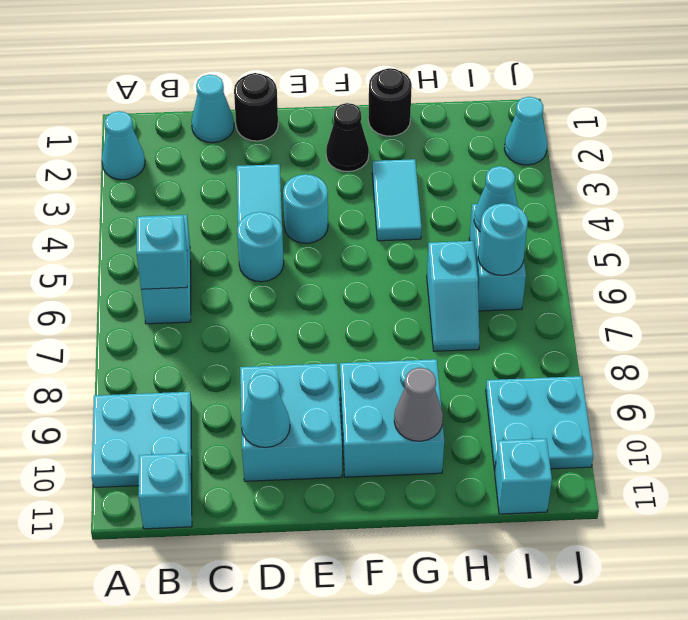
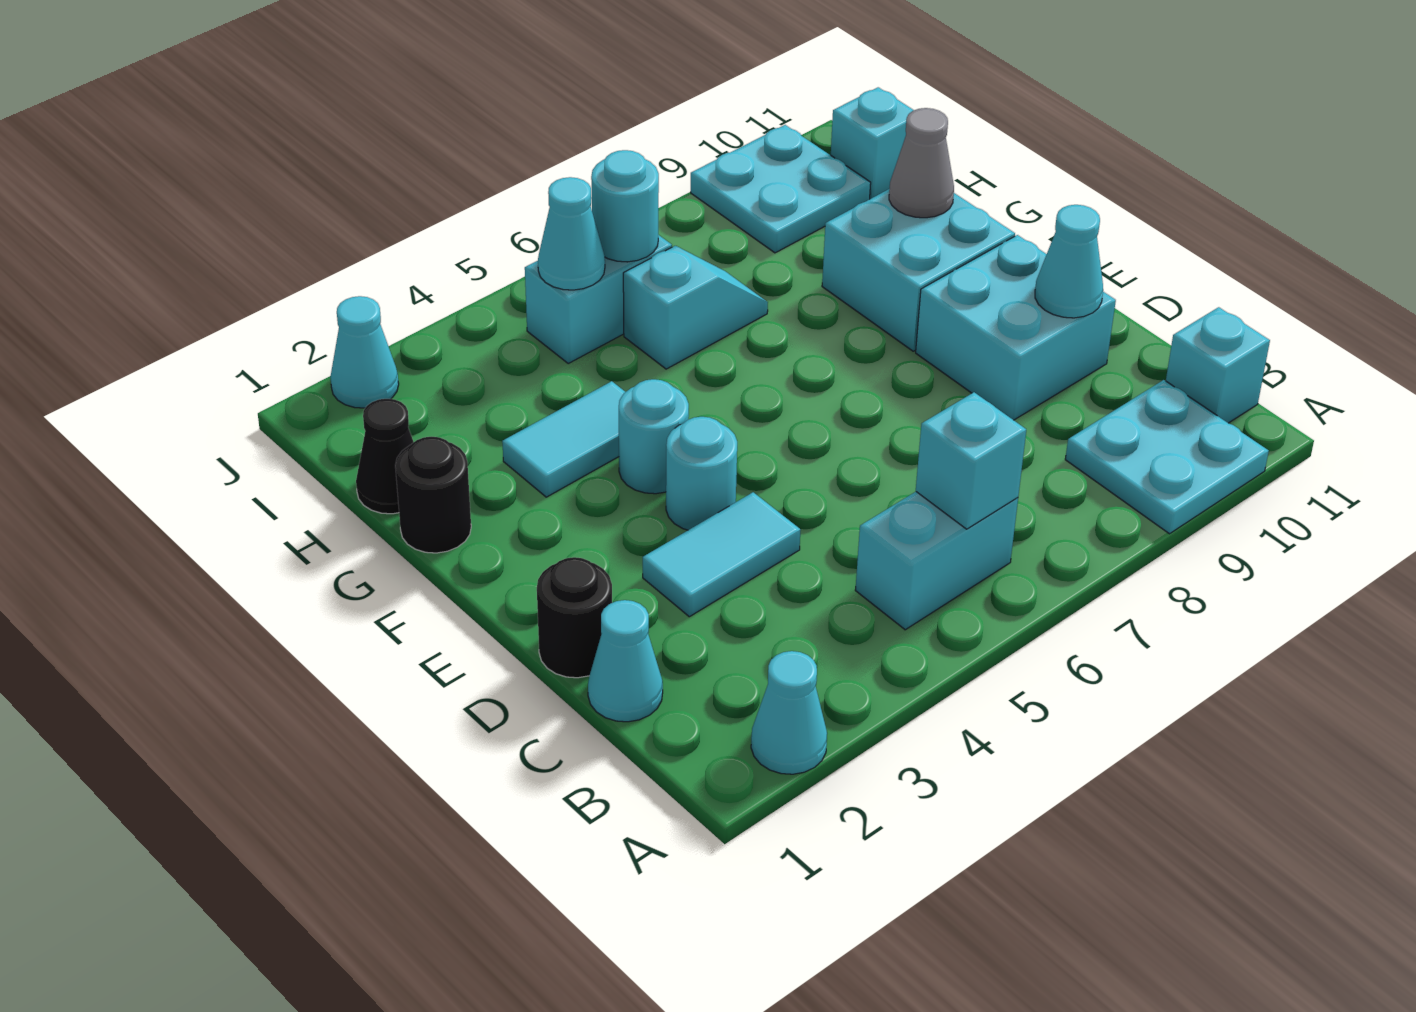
cyan 1x1 round brick [237,212,284,282] -> cyan 1x1 round brick moved to [619,379,689,494]
black 1x1 cone [326,103,369,172] -> black 1x1 cone moved to [356,399,414,514]

